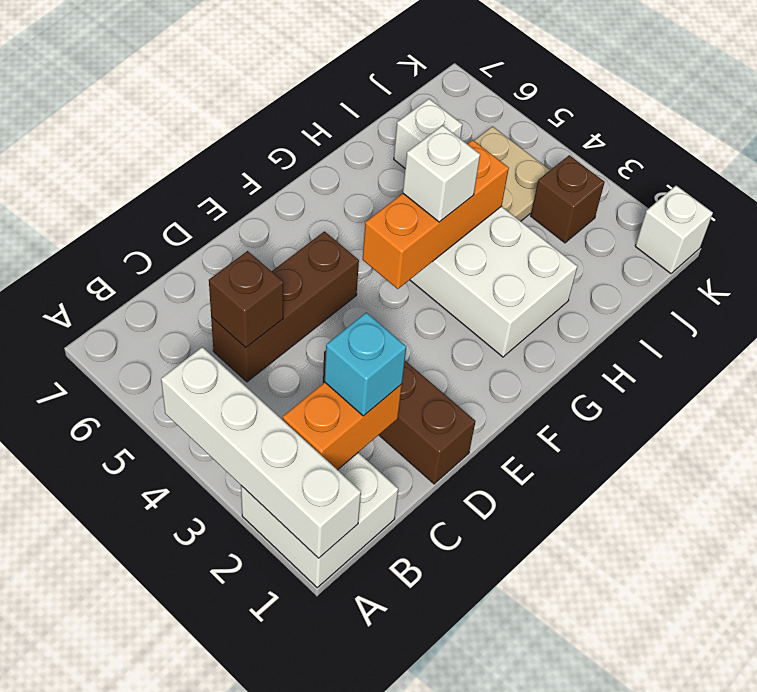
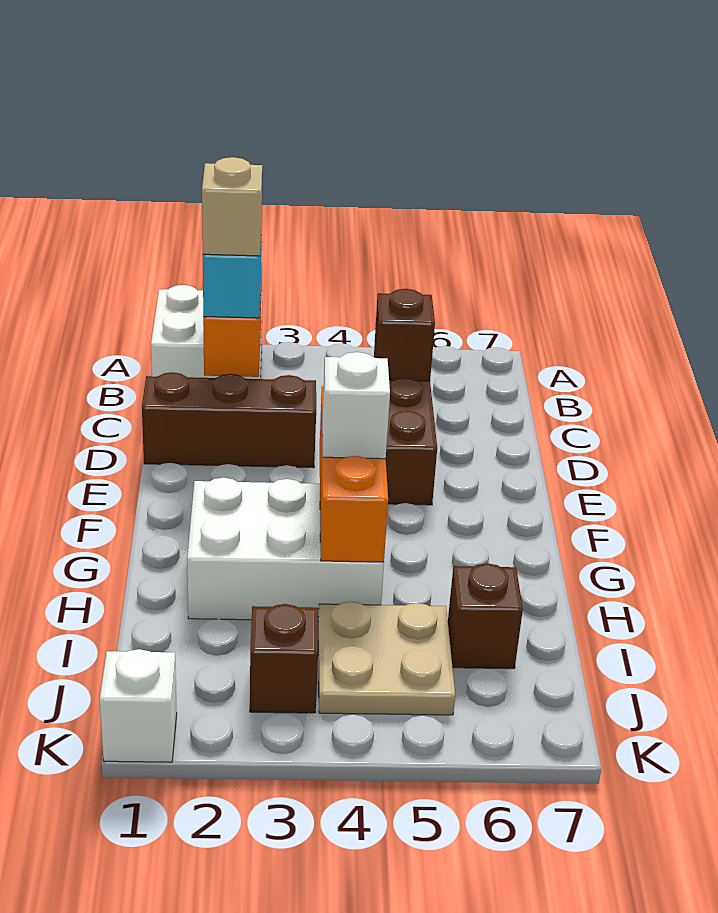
white 1x4 brick [161,347,361,558] -> none
none -> tan 1x1 brick [202,157,262,256]
white 1x1 brick [394,99,462,168] -> brown 1x1 brick [448,563,523,669]

